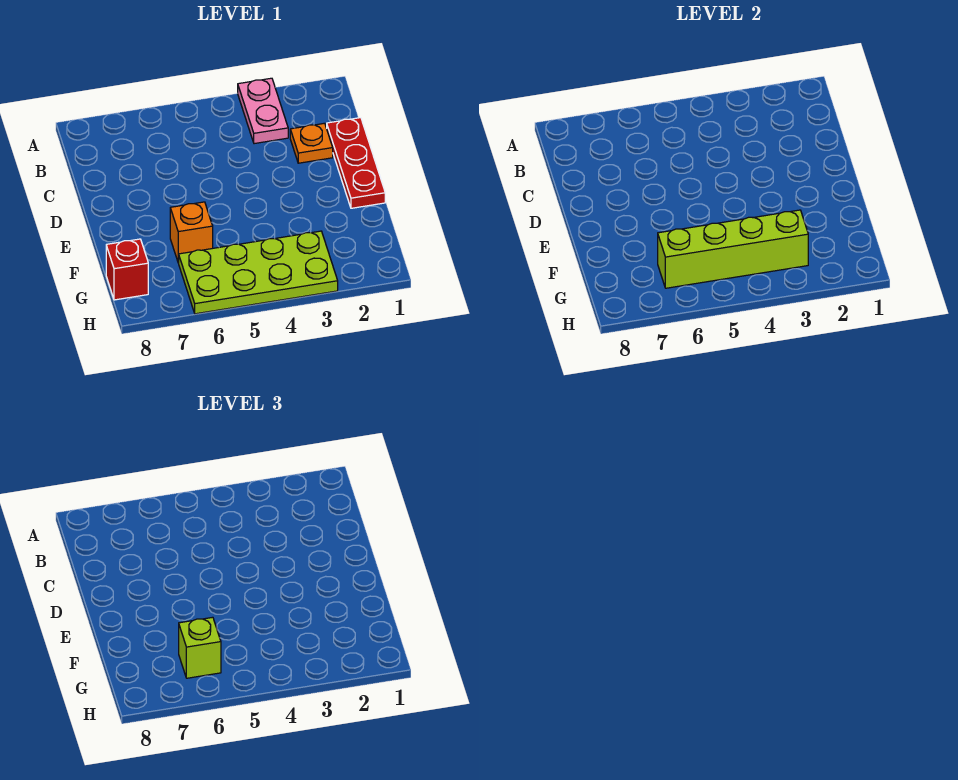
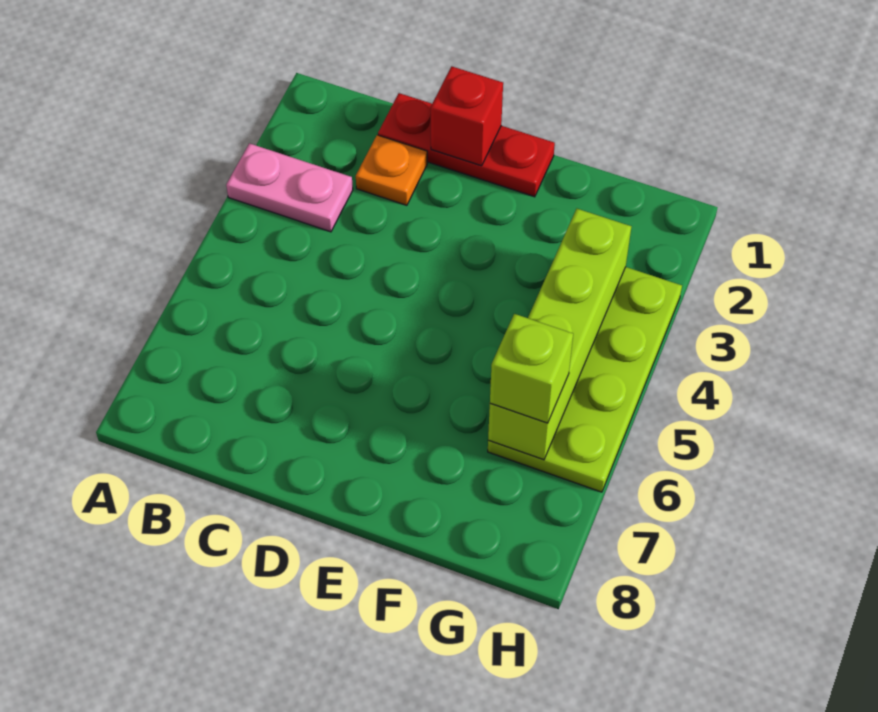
orange 1x1 brick [170,202,213,263] -> none
red 1x1 brick [106,239,148,300] -> red 1x1 brick moved to [431,66,503,166]

